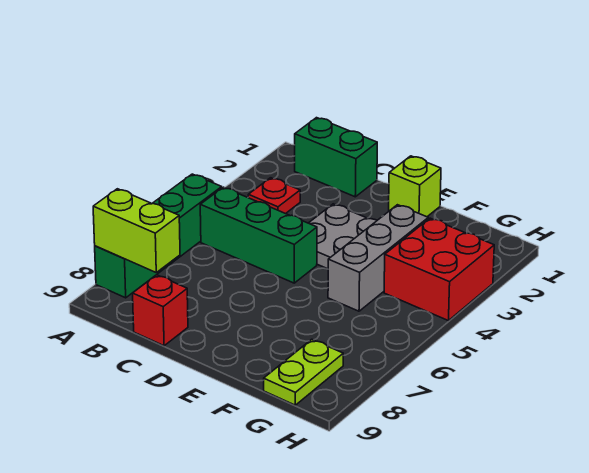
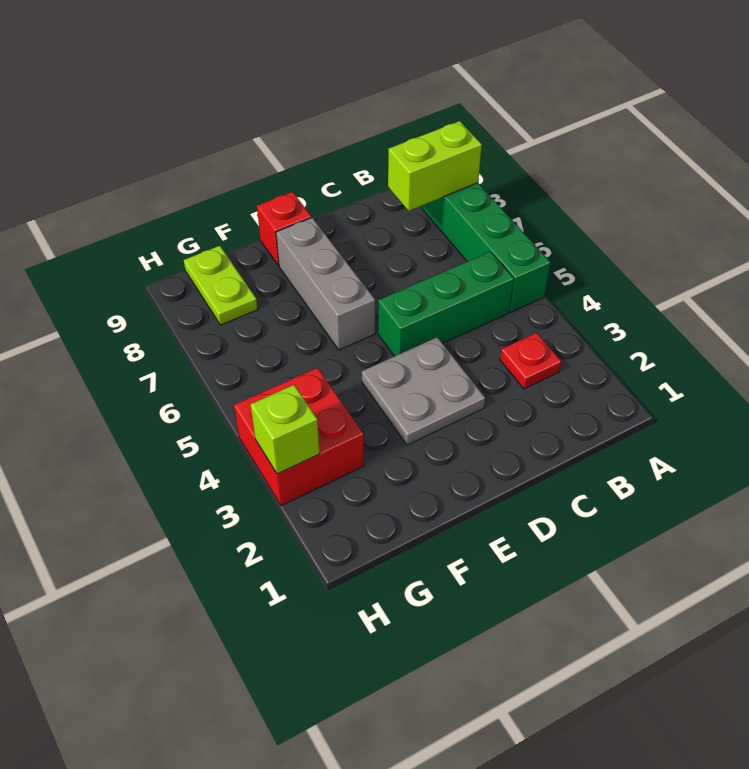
green 1x2 brick [295,118,377,197] -> none
red 1x1 brick [133,275,188,346] -> red 1x1 brick moved to [257,192,311,266]
lime 1x1 brick [389,156,441,217] -> lime 1x1 brick moved to [250,385,320,474]
grey 1x3 brick [328,205,428,311] -> grey 1x3 brick moved to [276,218,375,350]

